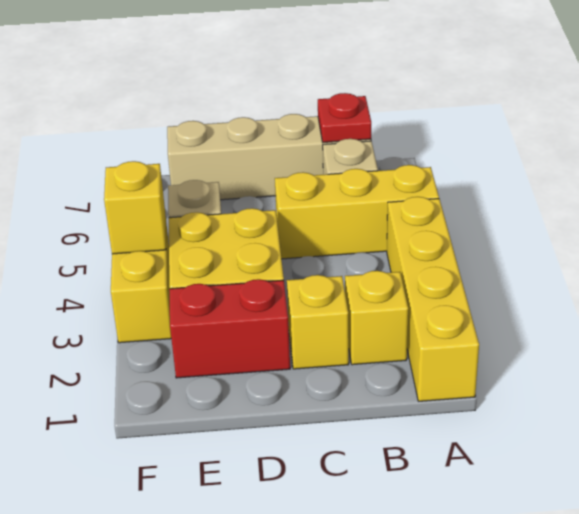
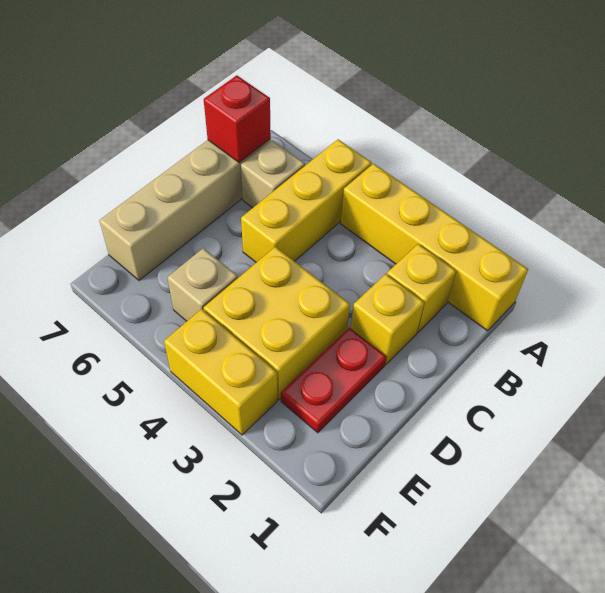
red 1x1 plate [318,93,371,142] -> red 1x1 brick [204,75,271,163]
red 1x2 brick [169,279,290,378] -> red 1x2 plate [281,328,387,433]
yellow 1x1 brick [104,161,166,254] -> none

